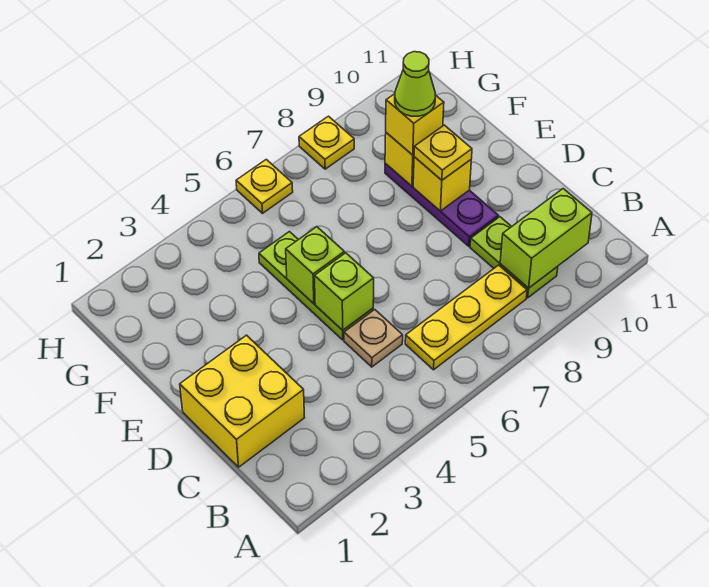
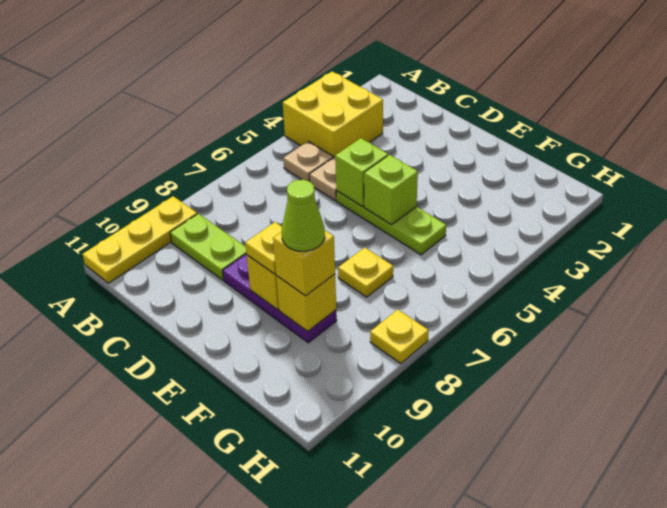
none -> tan 1x1 plate [283,141,333,181]
yellow 1x3 plate [405,265,527,370] -> yellow 1x3 plate moved to [83,196,197,283]
lime 1x2 brick [500,189,592,288] -> none
yellow 2x2 brick [180,335,304,467] -> yellow 2x2 brick moved to [283,71,383,158]
yellow 1x1 plate [236,159,293,213] -> yellow 1x1 plate moved to [338,248,393,297]

